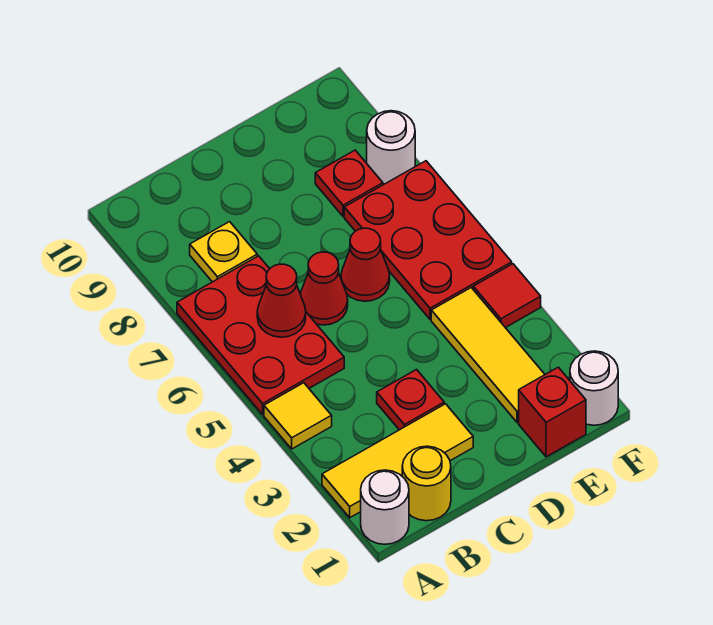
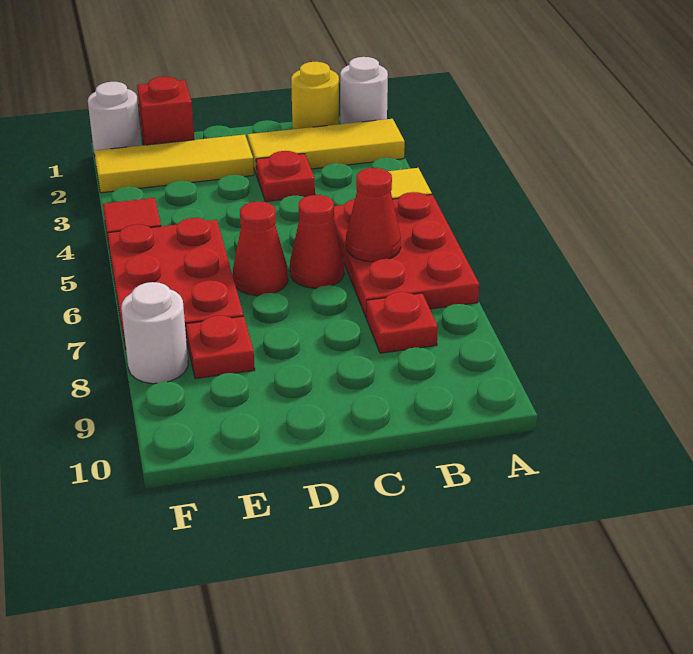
yellow 1x1 plate [190,222,257,282] -> red 1x1 plate [366,292,438,353]
yellow 1x3 tile [431,288,545,423] -> yellow 1x3 tile turned to [94,134,254,193]

